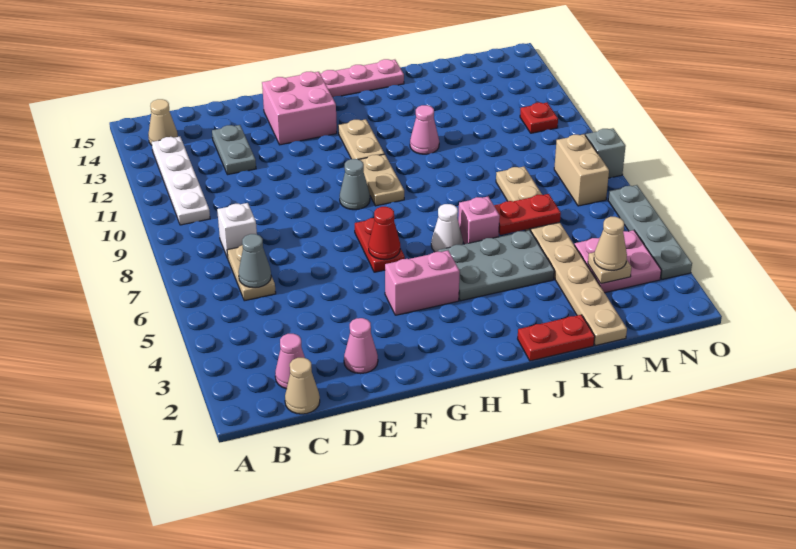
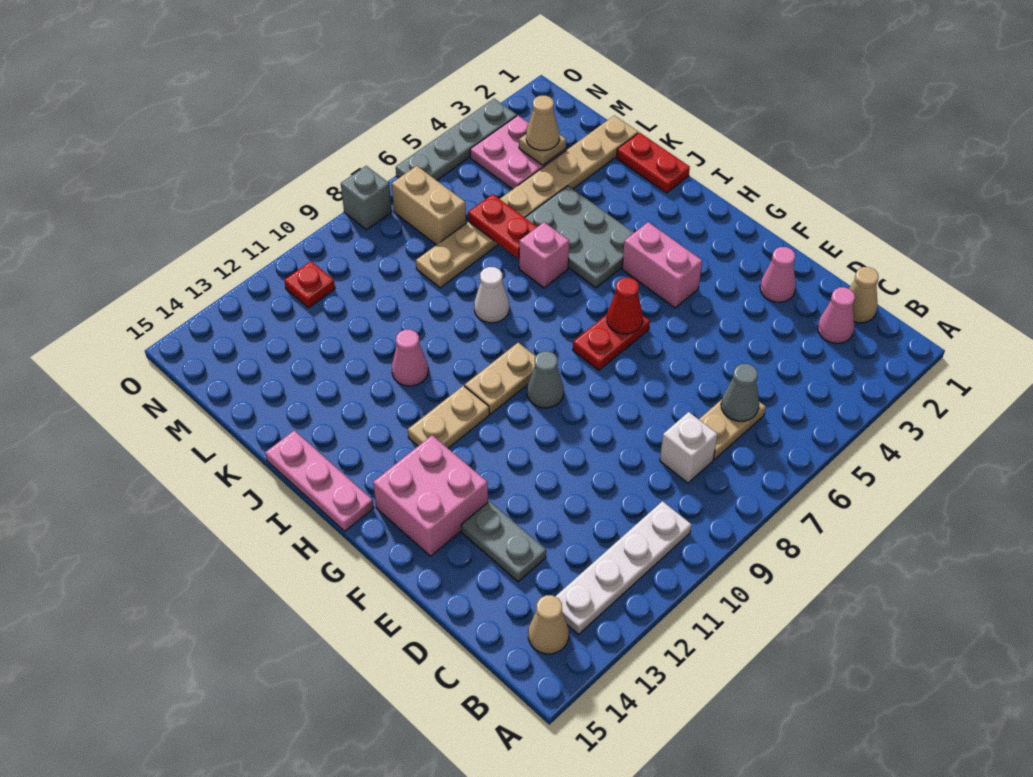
grey 1x2 plate [212,125,256,175] -> grey 1x2 plate turned to [461,501,546,582]
white 1x1 cone [431,204,463,252] -> white 1x1 cone moved to [474,267,509,323]
tan 1x2 brick [554,134,609,206] -> tan 1x2 brick turned to [392,166,466,245]

